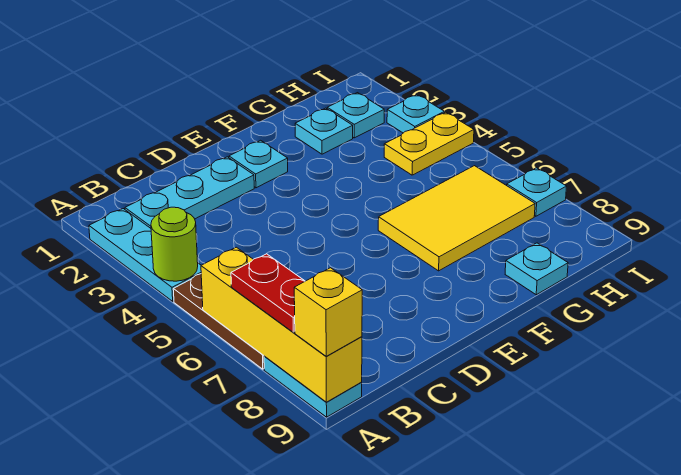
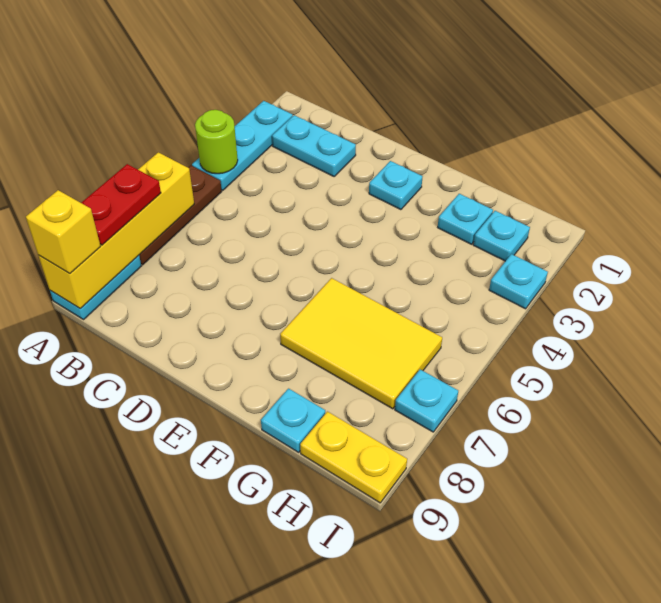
cyan 1x3 plate [125,157,254,228] -> cyan 1x2 plate [272,115,356,176]
yellow 1x2 plate [384,112,474,175] -> yellow 1x2 plate moved to [300,412,407,503]

